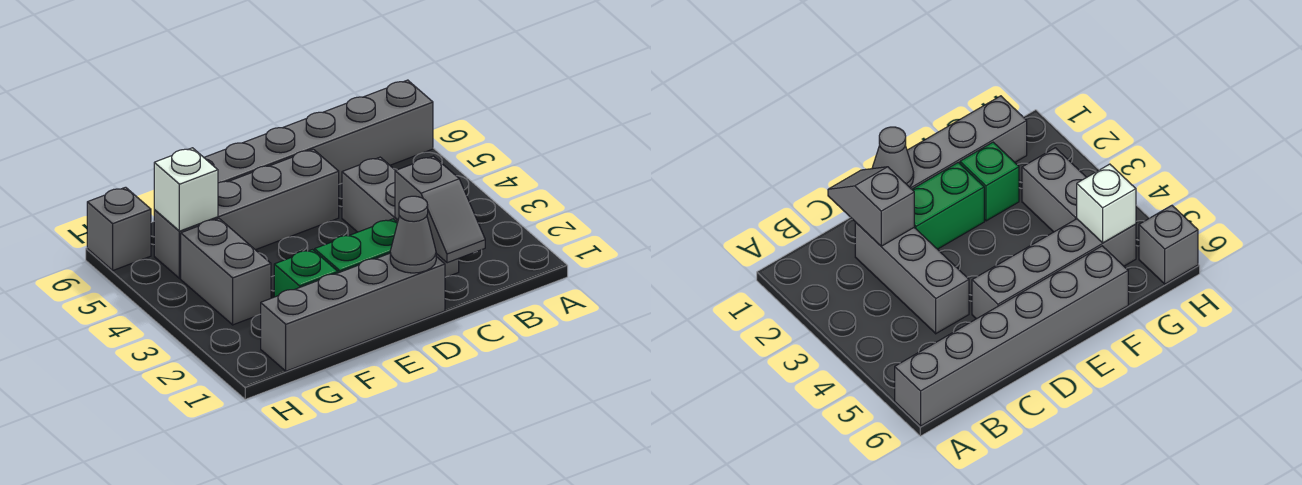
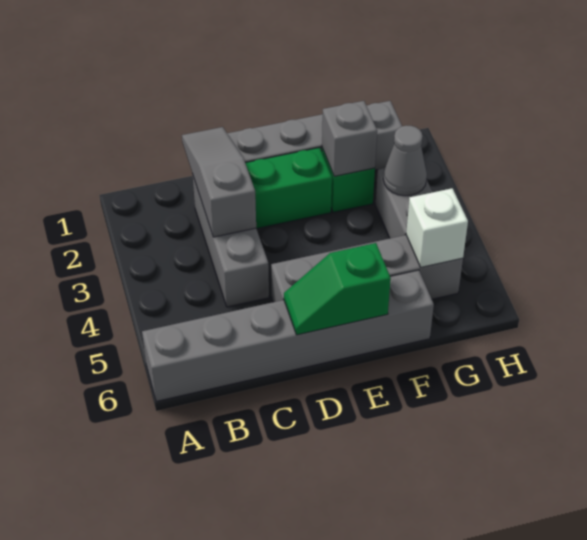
grey 1x2 slope [395,156,485,263] -> grey 1x3 slope [182,127,256,237]
grey 1x1 cone [390,196,436,273] -> grey 1x1 cone moved to [383,125,427,196]
none -> green 1x2 slope [284,243,391,335]
grey 1x1 brick [87,187,151,270] -> grey 1x1 brick moved to [322,101,377,176]

